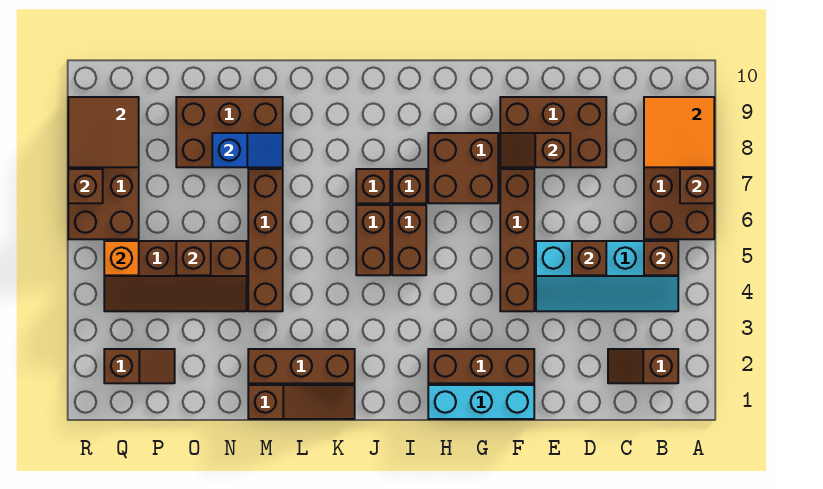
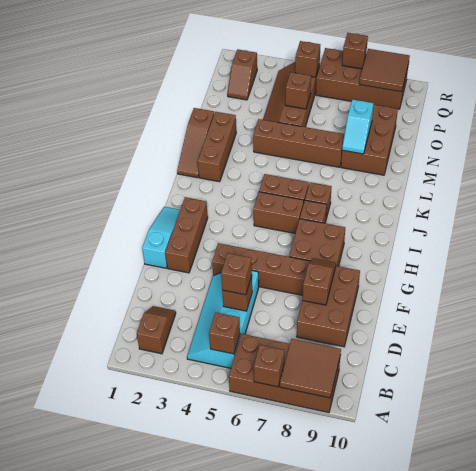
orange 2x2 tile [644,97,714,167] -> brown 2x2 tile [280,339,341,398]
none -> brown 1x1 brick [221,253,252,295]
cyan 1x3 brick [428,385,534,419] -> cyan 1x3 slope [142,207,180,268]
blue 1x2 slope [212,133,283,167] -> cyan 1x2 slope [342,99,374,154]
orange 1x1 brick [104,241,139,275] -> brown 1x1 brick [295,41,320,77]

